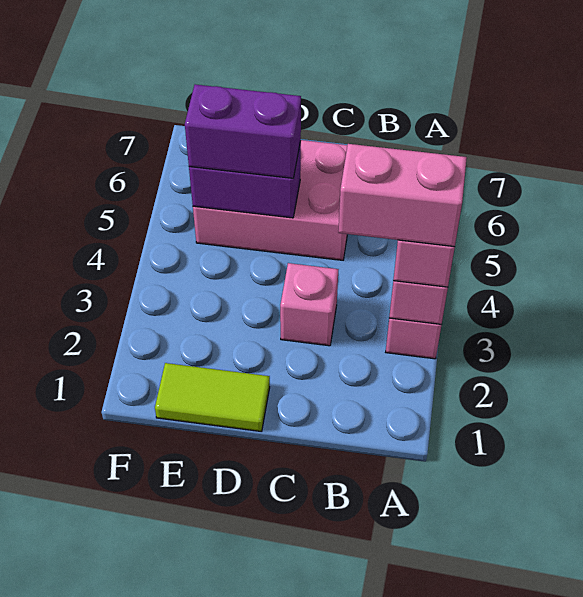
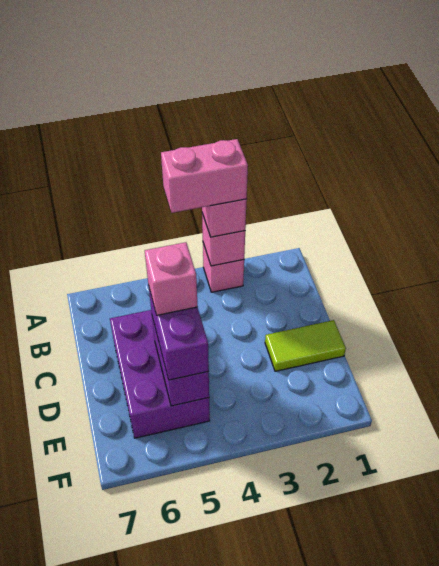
pink 1x2 brick [338,144,467,247] -> pink 1x2 brick turned to [161,139,248,213]
pink 1x1 brick [280,263,338,346] -> pink 1x1 brick moved to [145,242,198,315]
pink 2x3 brick [193,140,347,260] -> purple 2x3 brick [110,310,210,438]
lime 1x2 tile [155,363,270,432] -> lime 1x2 tile turned to [265,320,346,371]

